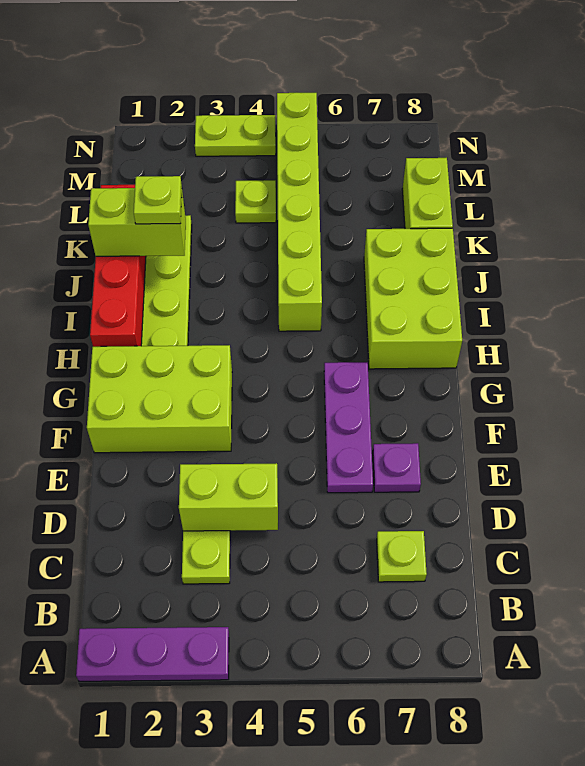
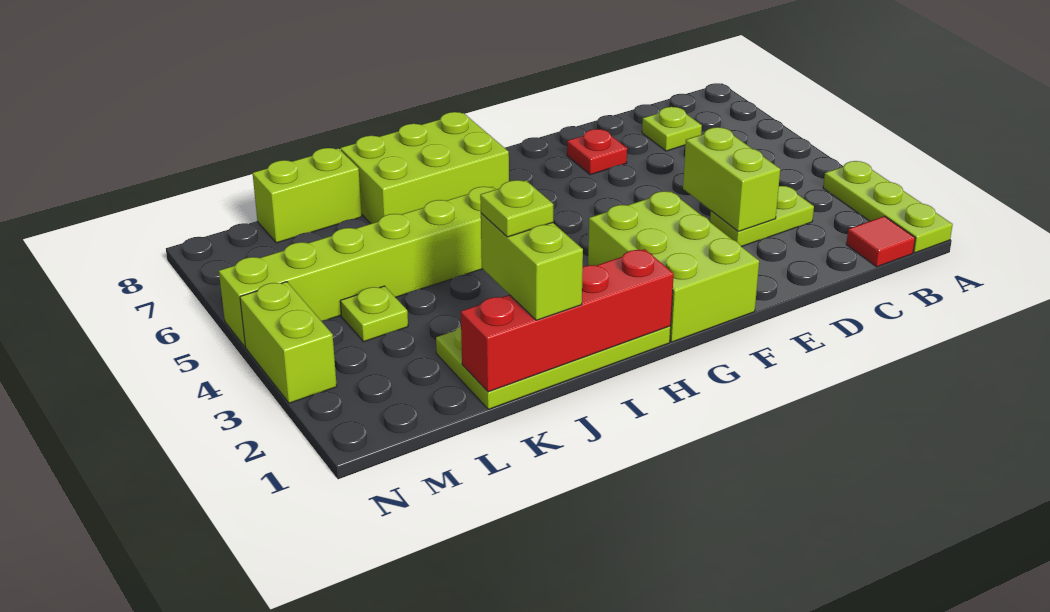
purple 1x3 plate [76,627,229,681] -> lime 1x3 plate [823,161,953,253]
none -> red 1x1 tile [846,216,915,267]
purple 1x3 plate [324,362,373,493] -> none
purple 1x1 plate [373,443,421,492] -> red 1x1 plate [567,129,627,175]
lime 1x2 plate [195,115,276,156] -> lime 1x2 brick [240,282,337,403]

